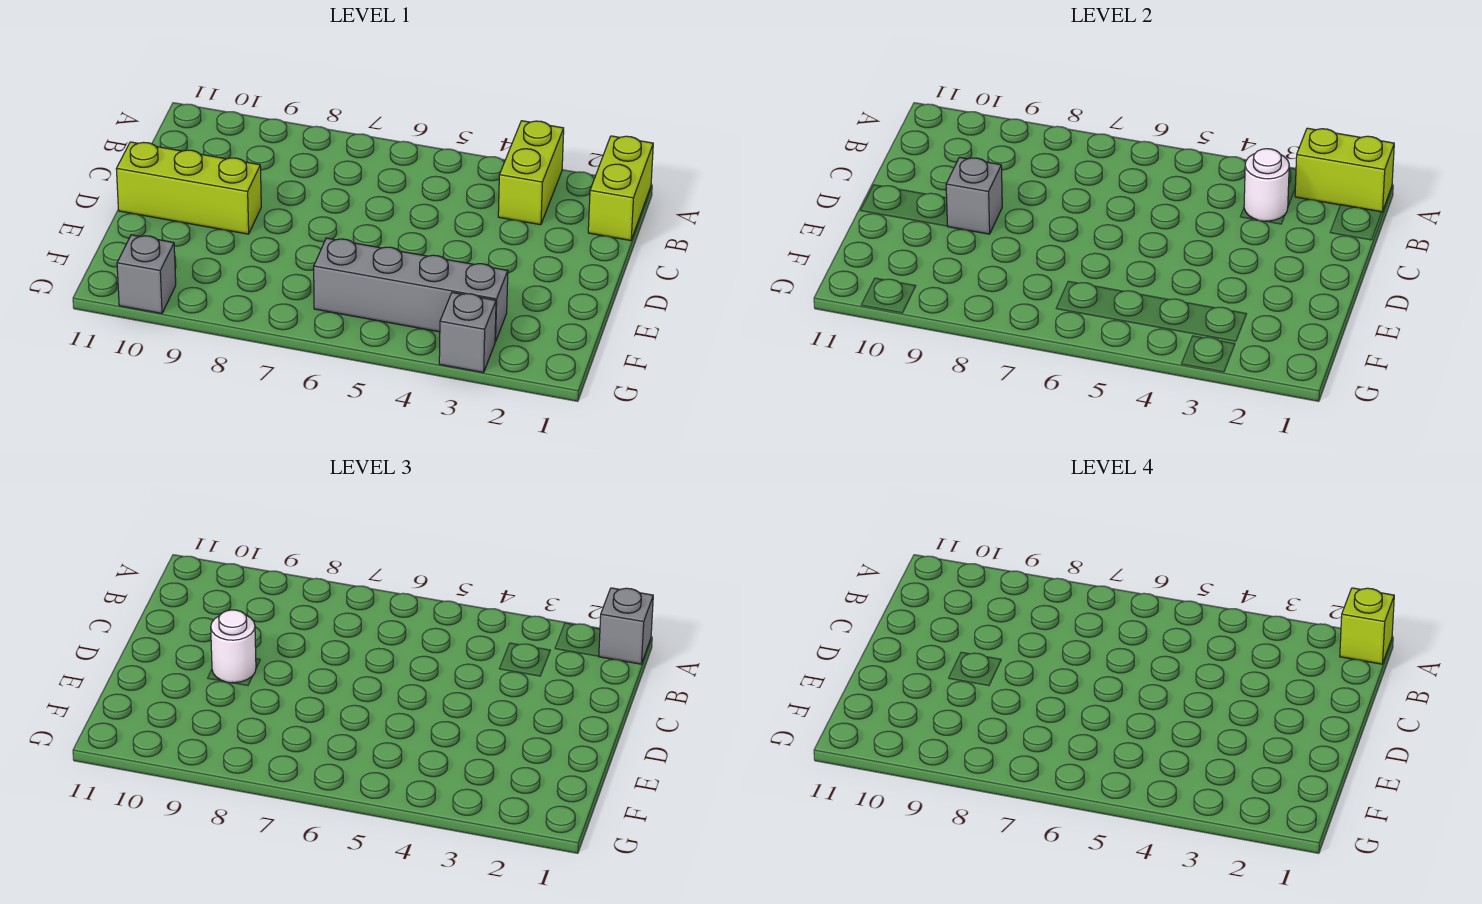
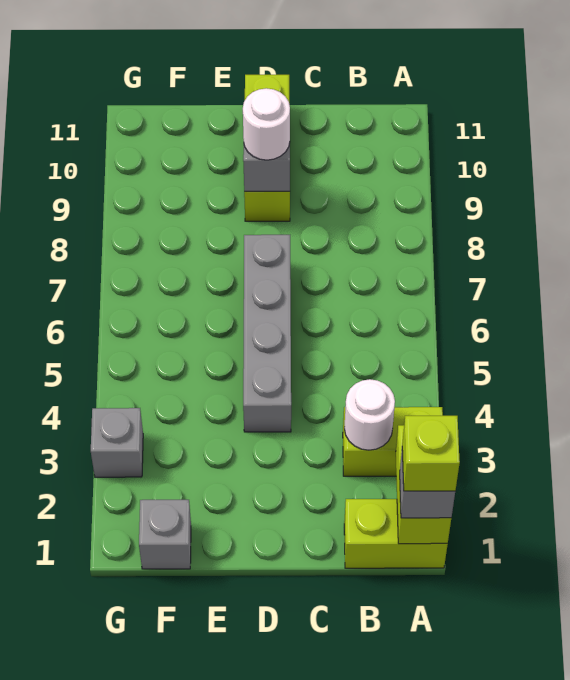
grey 1x4 brick [314,238,508,342] -> grey 1x4 brick moved to [243,235,291,432]
grey 1x1 brick [117,235,176,314] -> grey 1x1 brick moved to [139,500,191,569]

